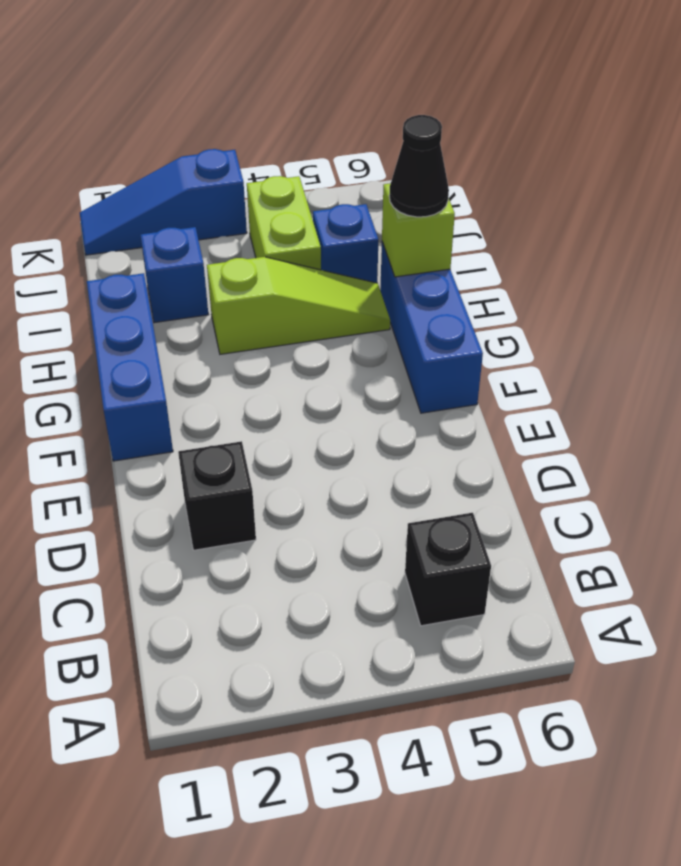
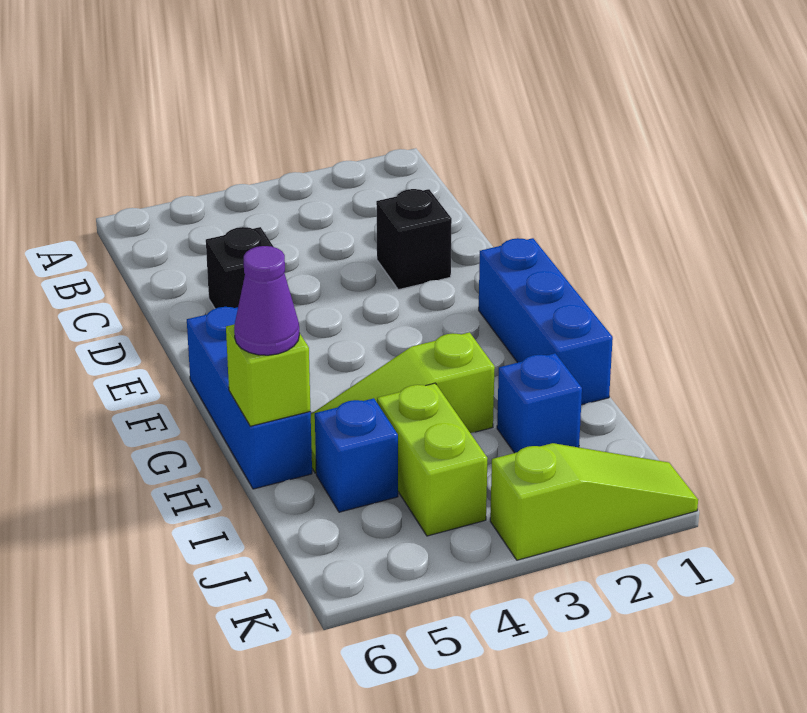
black 1x1 brick [405,513,491,626] -> black 1x1 brick moved to [206,227,274,309]
black 1x1 cone [389,115,449,217] -> purple 1x1 cone [234,246,299,355]
blue 1x3 slope [80,149,247,255] -> lime 1x3 slope [490,443,698,560]

